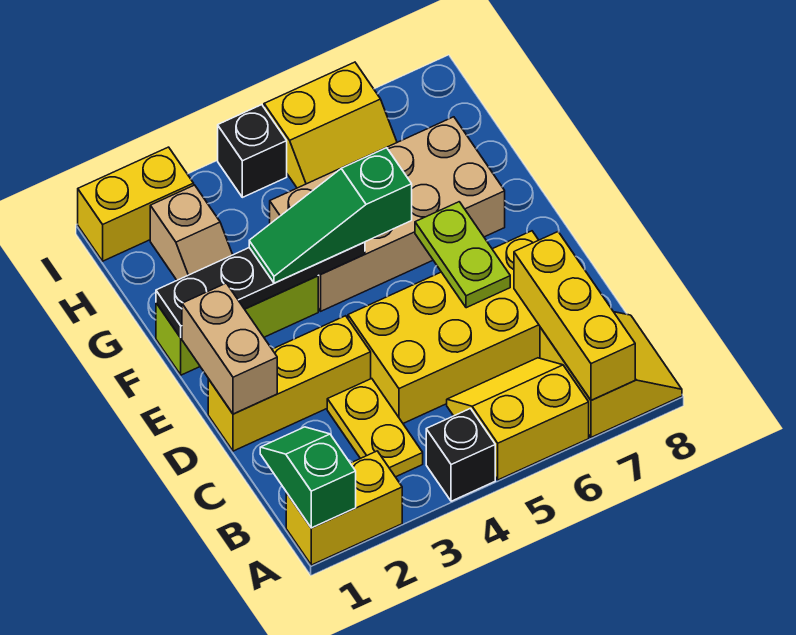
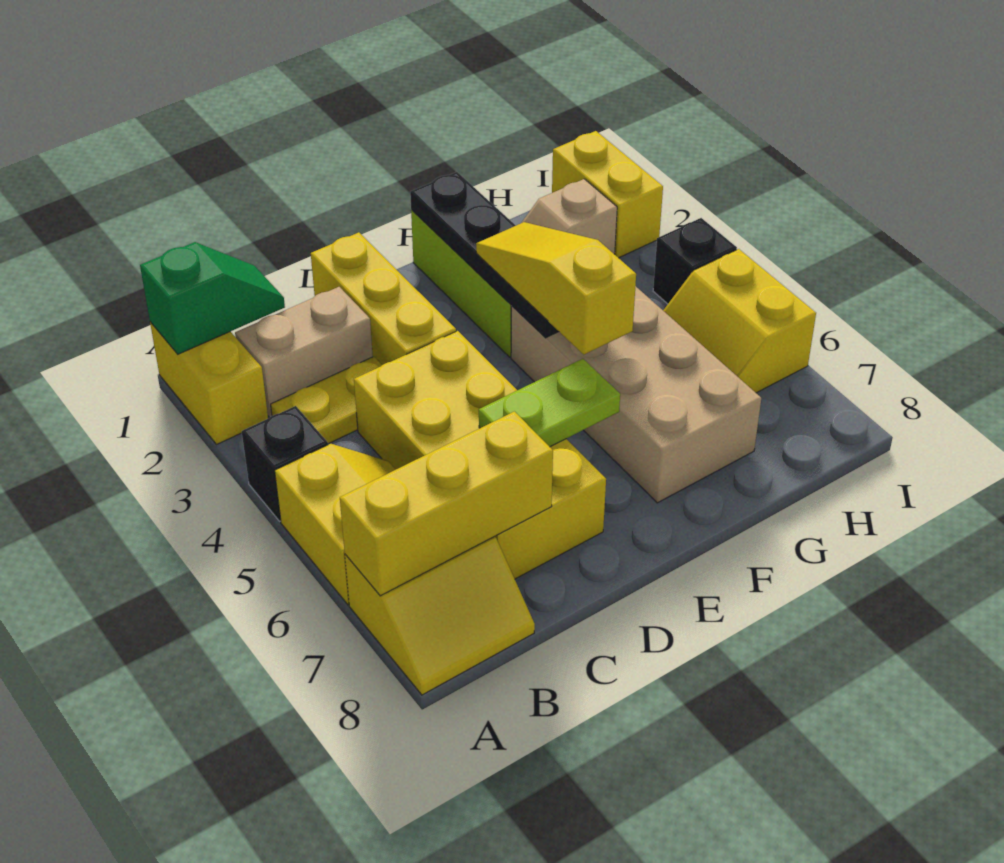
tan 1x2 brick [182,283,277,414] -> tan 1x2 brick moved to [235,287,373,418]
green 1x3 slope [249,148,412,283] -> yellow 1x3 slope [476,222,636,355]

